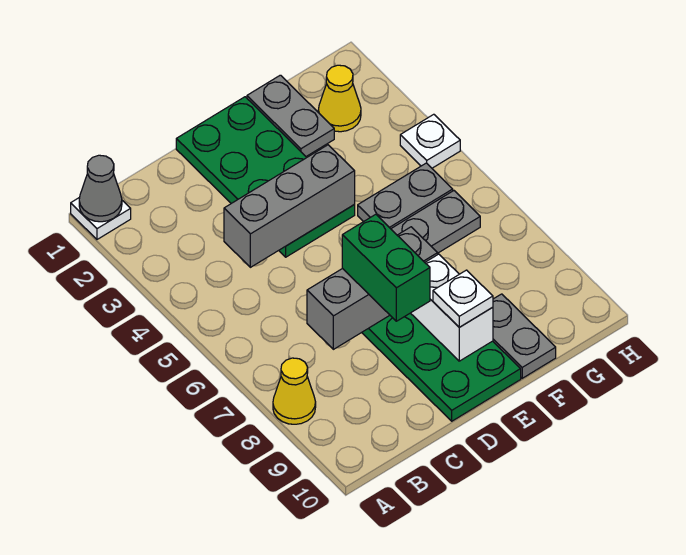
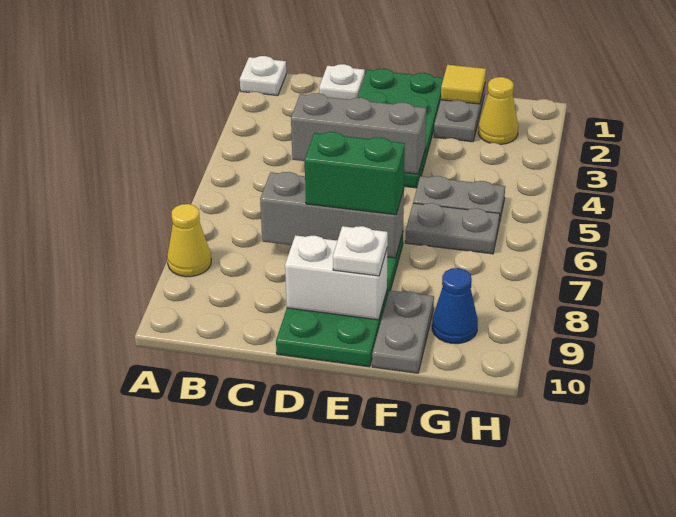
grey 1x1 cone [79,155,122,222] -> none
green 1x2 brick [342,214,430,321] -> green 1x2 brick turned to [305,132,405,215]
white 1x2 brick [411,254,493,361] -> white 1x2 brick turned to [285,235,388,320]
none -> yellow 1x1 tile [441,65,486,104]
none -> blue 1x1 cone [432,268,478,344]
white 1x1 plate [400,114,460,168] -> white 1x1 plate moved to [319,64,365,100]

